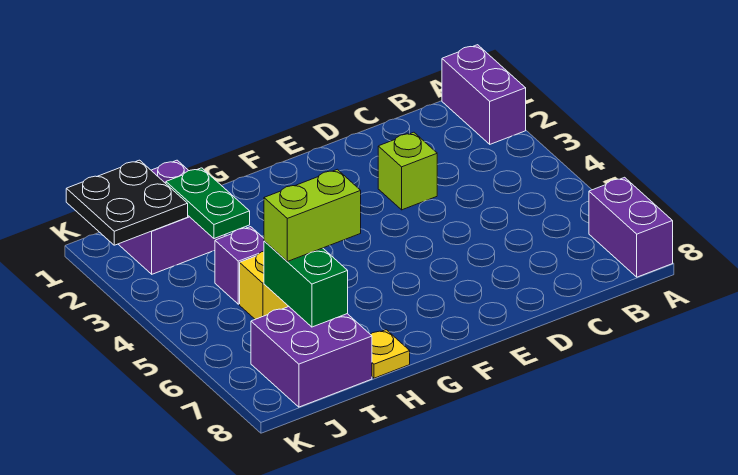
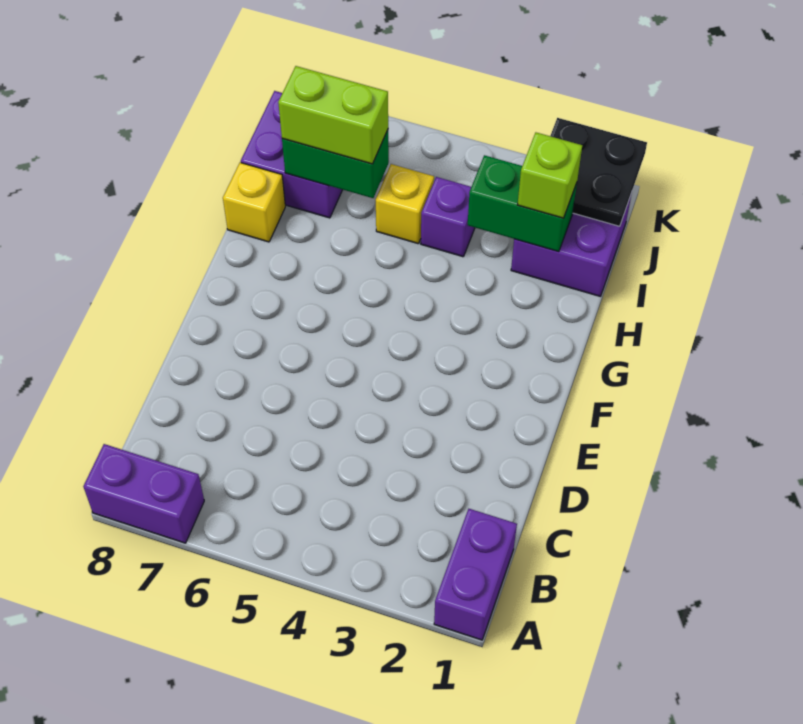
purple 1x2 brick [442,45,526,144] -> purple 1x2 brick turned to [434,509,517,640]
lime 1x1 brick [378,132,437,210] -> lime 1x1 brick moved to [518,133,582,218]
lime 1x2 brick [264,169,361,261] -> lime 1x2 brick turned to [278,66,388,164]
yellow 1x1 plate [370,330,410,378] -> yellow 1x1 brick [223,163,285,242]
green 1x2 plate [166,168,250,239] -> green 1x2 brick [468,155,577,252]

